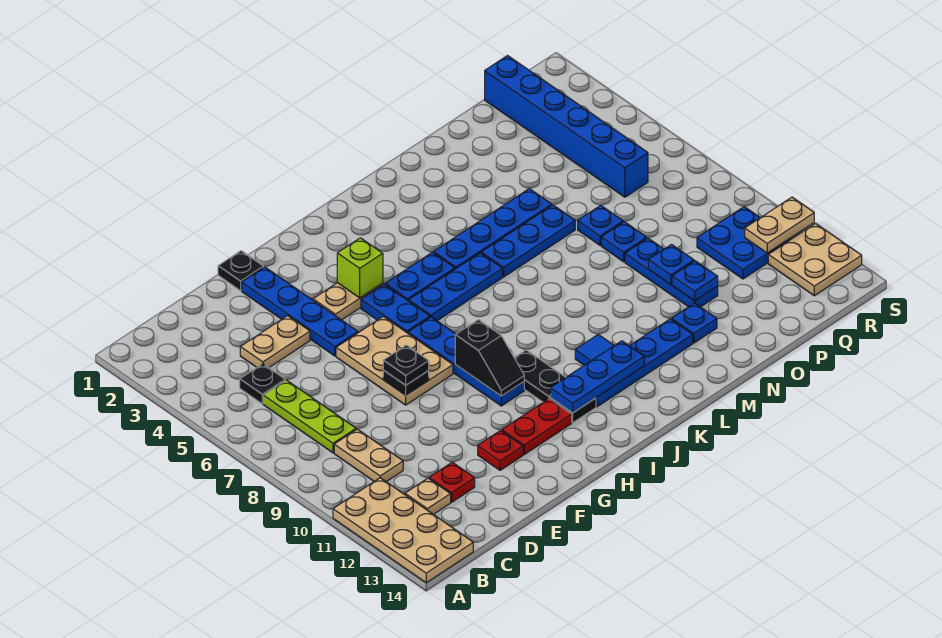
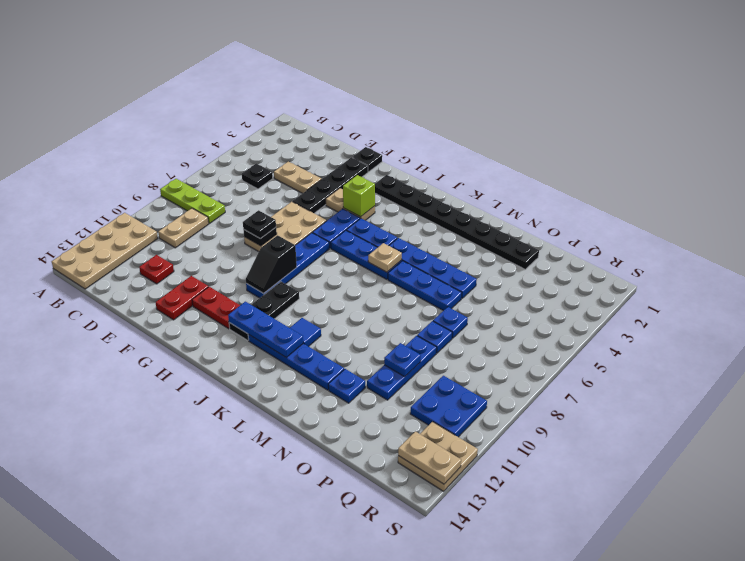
lime 1x3 plate [263,380,356,453] -> lime 1x3 plate turned to [160,179,225,223]
tan 1x1 plate [405,478,451,514] -> tan 1x1 plate moved to [368,243,402,272]
blue 1x4 plate [242,267,358,356] -> black 1x4 plate [293,157,368,213]
red 1x1 plate [478,430,523,470] -> red 1x2 plate [156,276,208,320]
none -> black 1x8 plate [375,175,539,269]
blue 1x1 plate [672,261,718,301] -> none
blue 1x6 brick [485,56,648,197] -> none
tan 1x2 plate [745,197,814,253] -> tan 1x2 plate moved to [398,432,461,484]

